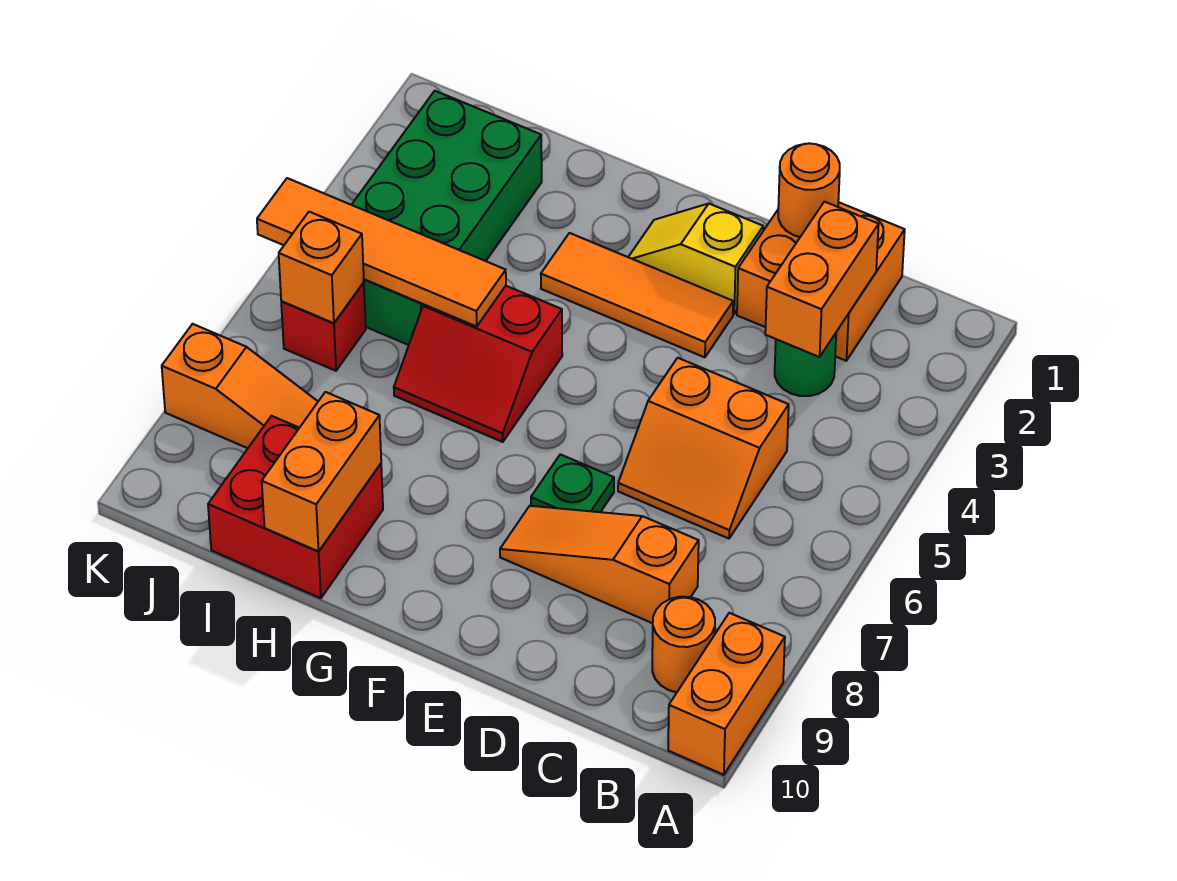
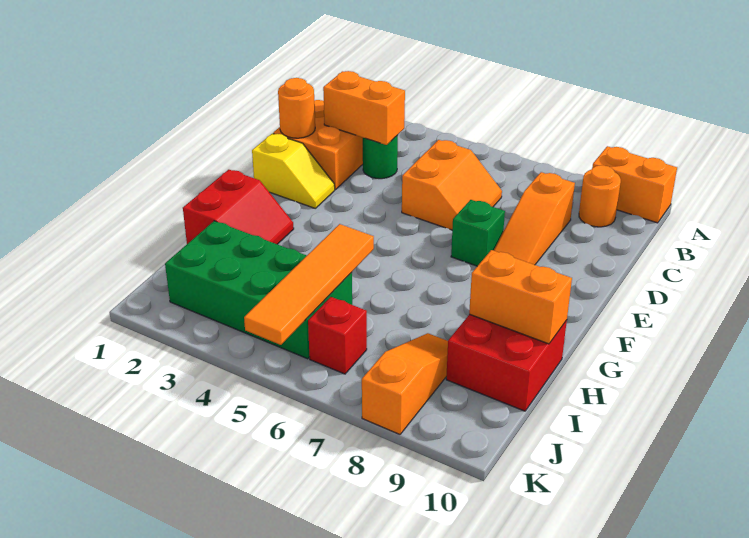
yellow 1x2 slope [629,204,763,314] -> yellow 1x2 slope turned to [252,133,335,208]
orange 1x3 tile [541,233,733,357] -> none
green 1x1 plate [531,454,614,512] -> green 1x1 brick [451,200,505,266]
red 2x2 slope [394,286,562,442] -> red 2x2 slope moved to [183,170,294,244]
orange 1x1 brick [279,212,364,323] -> none

